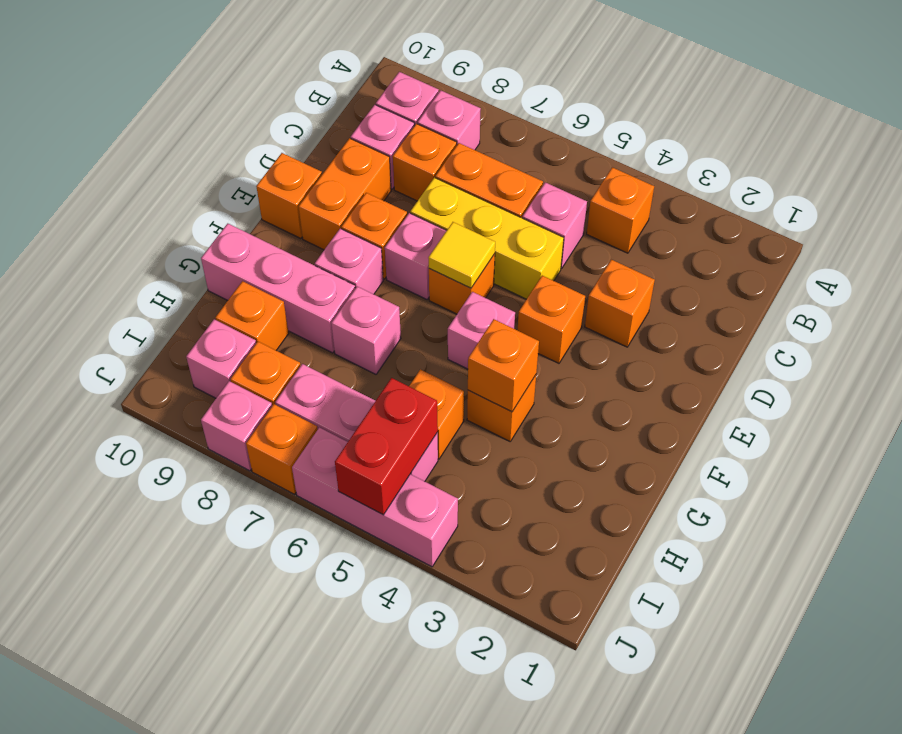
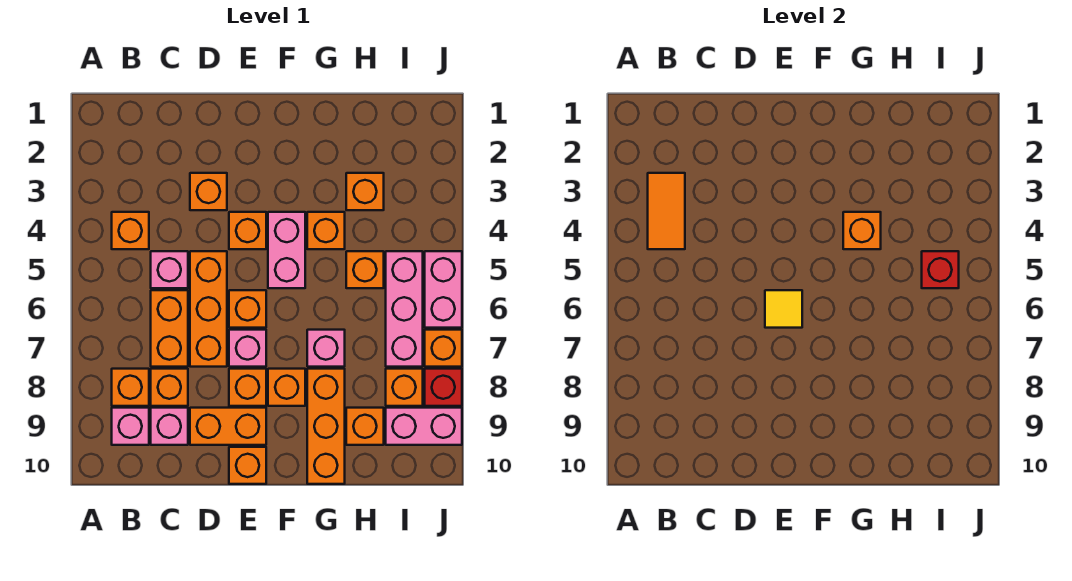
none -> orange 1x2 tile [648,173,685,249]
pink 1x1 brick [418,90,481,150] -> orange 1x1 brick [112,369,149,406]
yellow 1x3 brick [410,177,564,299] -> orange 1x3 brick [190,251,227,367]
pink 1x1 brick [448,292,515,369] -> pink 1x2 brick [268,212,305,288]
pink 1x1 brick [315,229,383,294] -> orange 1x1 brick [268,369,305,406]
pink 1x3 brick [201,224,355,353] -> orange 1x3 brick [307,369,345,484]
none -> orange 1x1 brick [346,173,384,210]
red 1x2 brick [335,378,438,515] -> red 1x1 brick [922,251,959,288]
pink 1x1 brick [186,319,256,398] -> pink 1x2 brick [386,408,462,445]
pink 1x3 brick [292,428,458,567] -> pink 1x2 brick [425,251,462,328]
pink 1x1 brick [201,381,272,471] -> red 1x1 brick [425,369,462,406]

